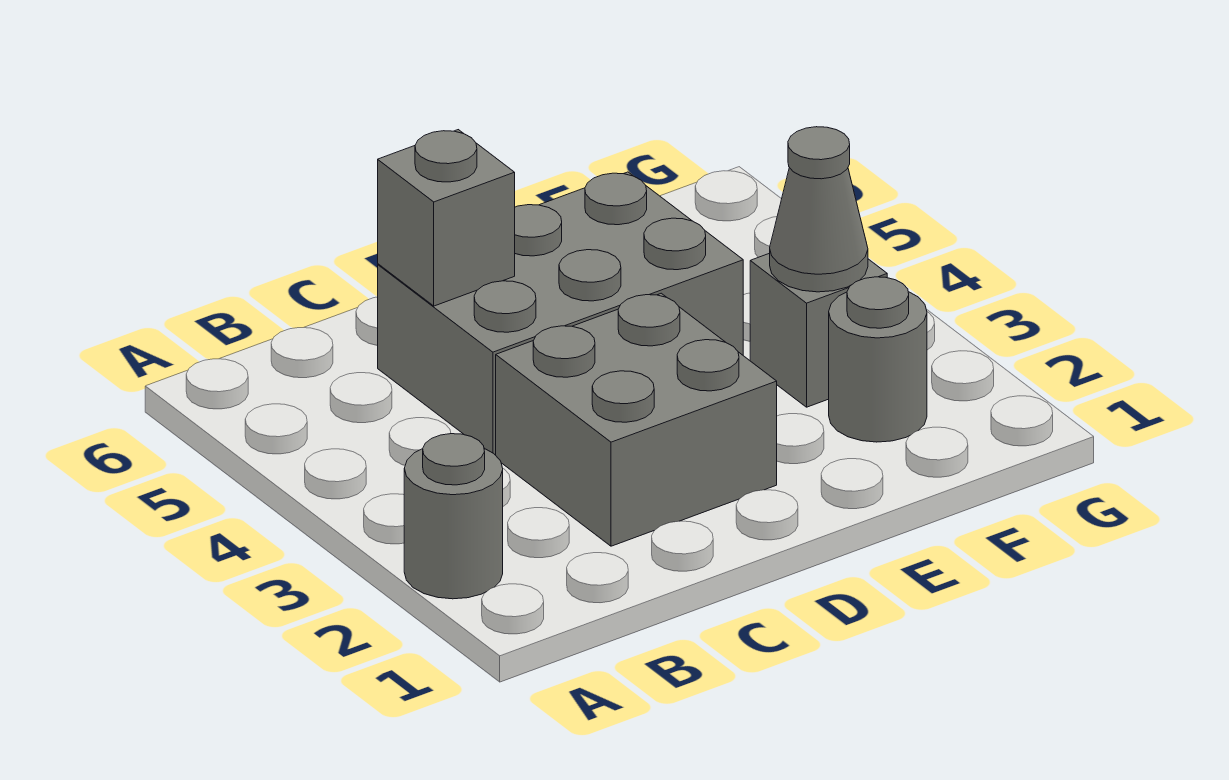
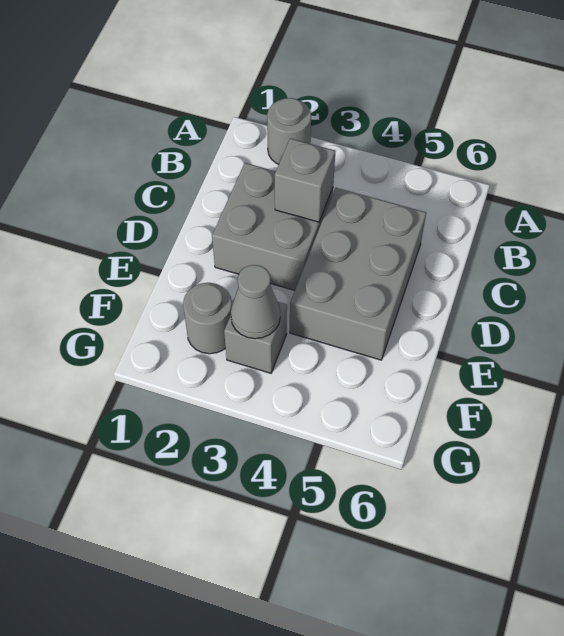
grey 1x1 brick [378,130,515,306] -> grey 1x1 brick moved to [275,138,335,222]

